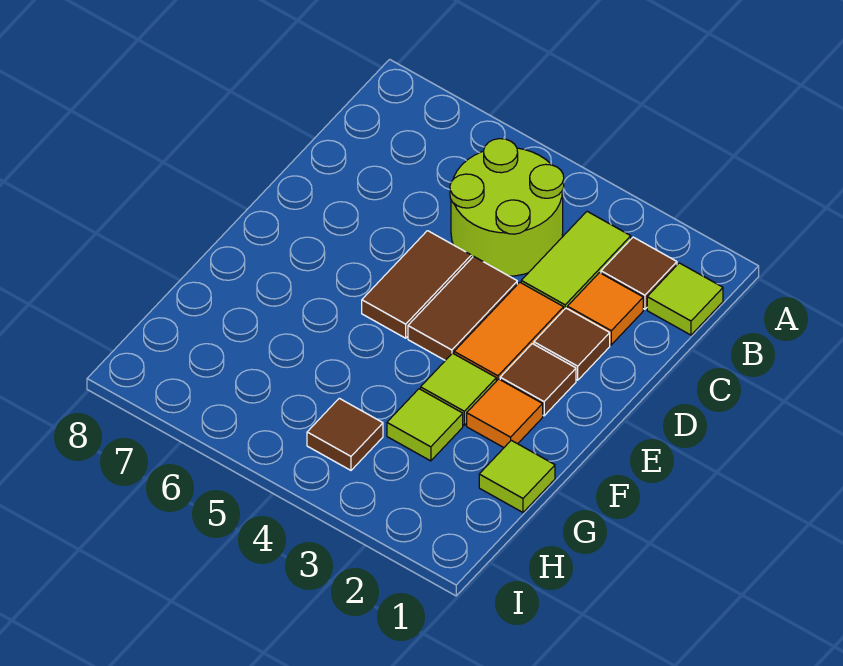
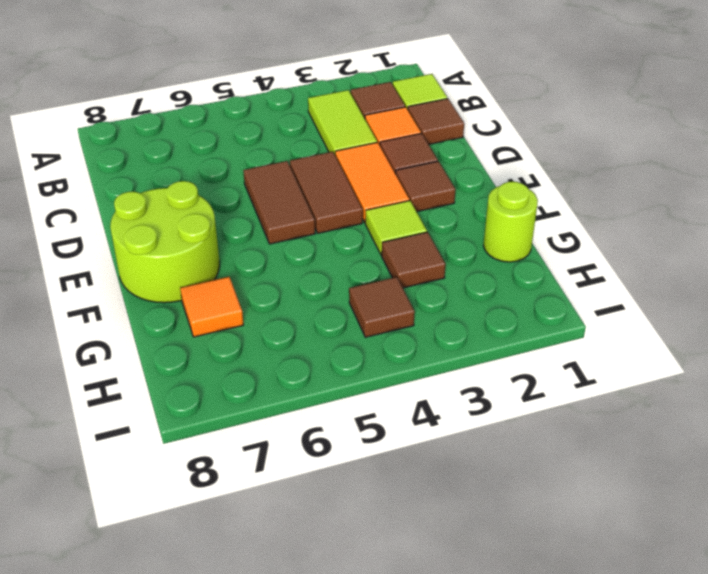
lime 2x2 round brick [450,139,564,276] -> lime 2x2 round brick moved to [110,181,220,303]
none -> brown 1x1 tile [408,99,464,144]
orange 1x1 tile [467,379,543,447] -> orange 1x1 tile moved to [180,277,244,337]
lime 1x1 tile [479,440,555,512] -> lime 1x1 round brick [483,182,538,262]
lime 1x1 tile [387,389,463,461] -> brown 1x1 tile [382,232,446,288]

